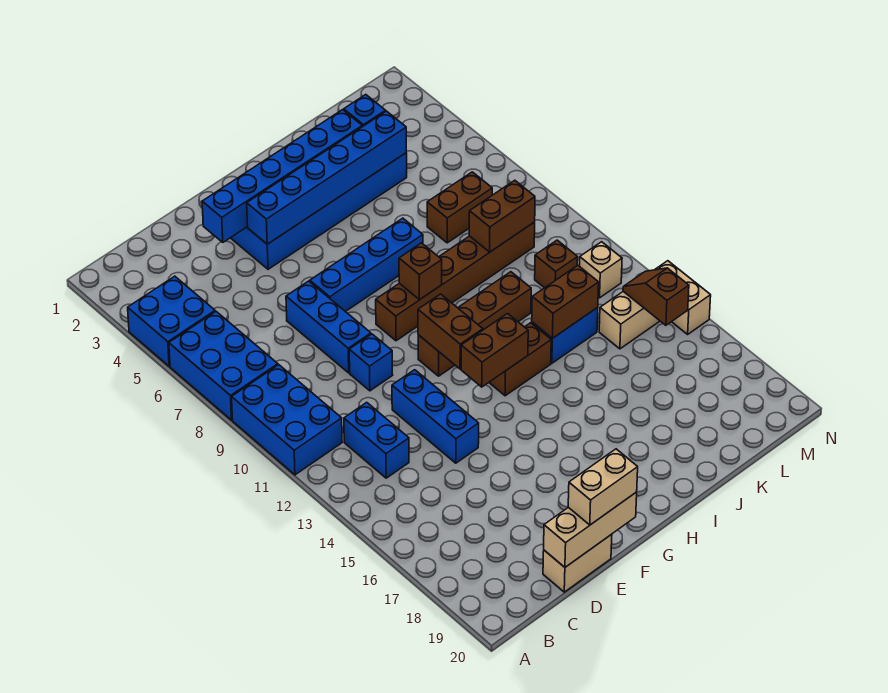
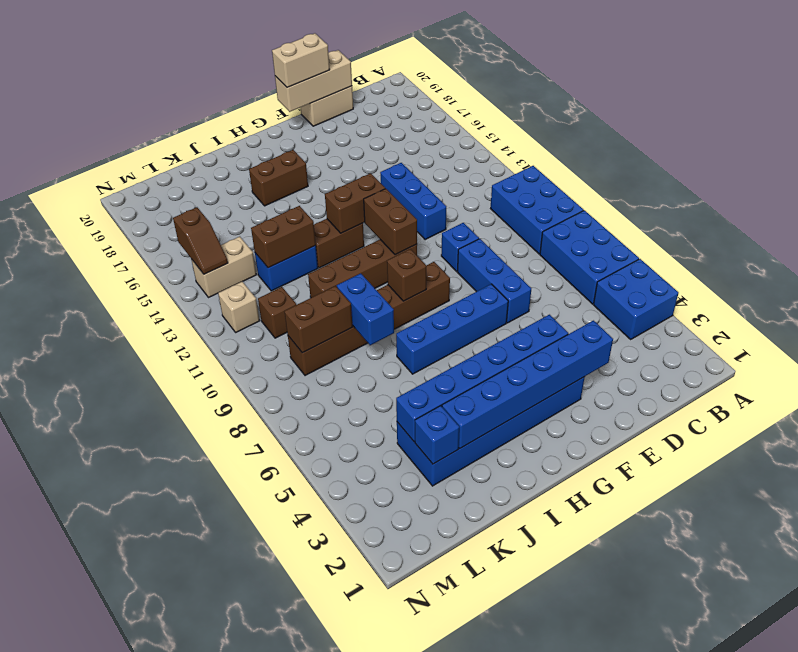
blue 1x2 brick [344,402,409,478] -> blue 1x2 brick moved to [337,273,394,345]
brown 1x2 brick [427,172,492,243] -> brown 1x2 brick moved to [249,150,308,206]
tan 1x2 brick [655,261,711,334] -> none

